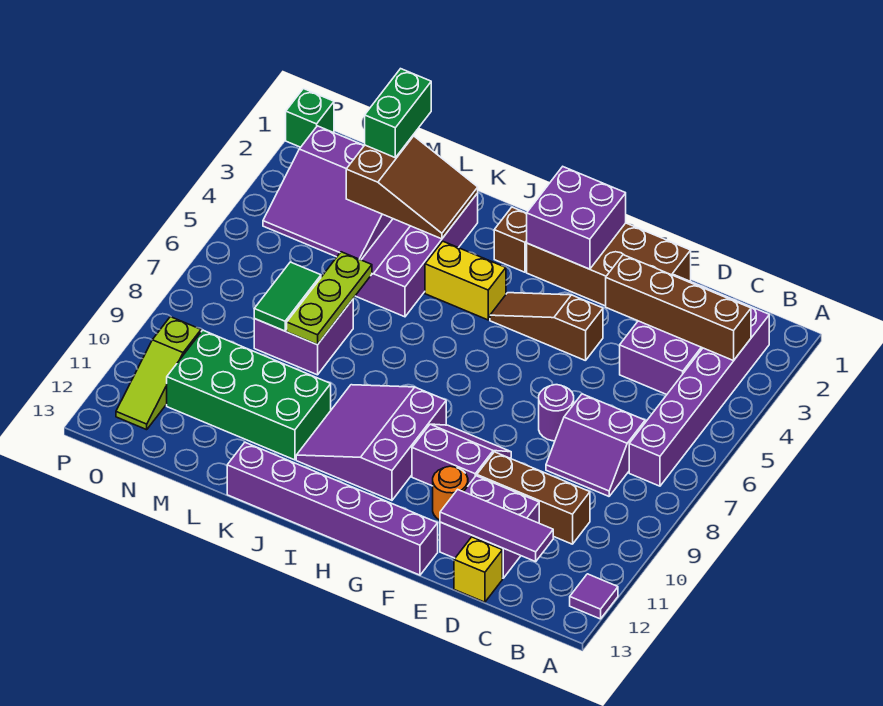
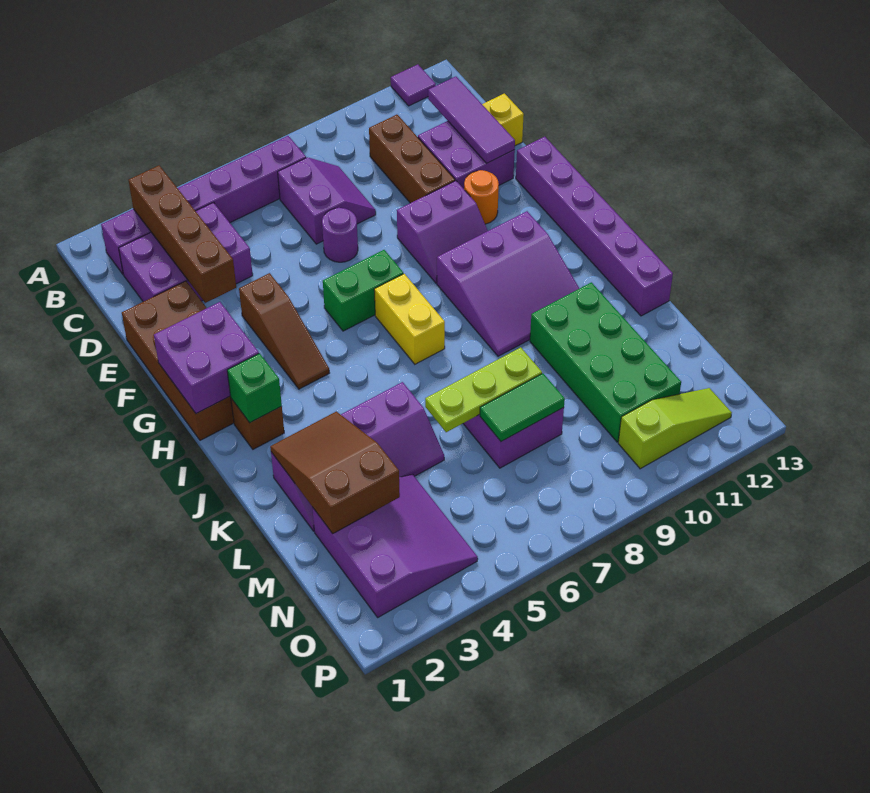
purple 2x2 slope [412,424,511,486] -> purple 2x2 slope turned to [397,181,488,283]
yellow 1x2 brick [425,241,506,320] -> yellow 1x2 brick moved to [374,274,445,364]
green 1x2 brick [365,69,431,157] -> green 1x2 brick moved to [323,250,403,331]
green 1x1 brick [286,89,334,147] -> green 1x1 brick moved to [227,353,282,423]

